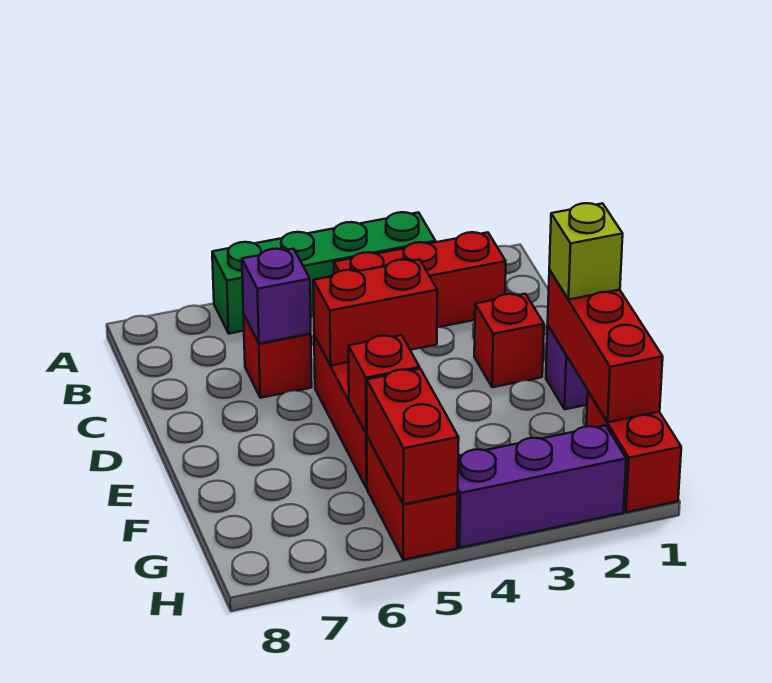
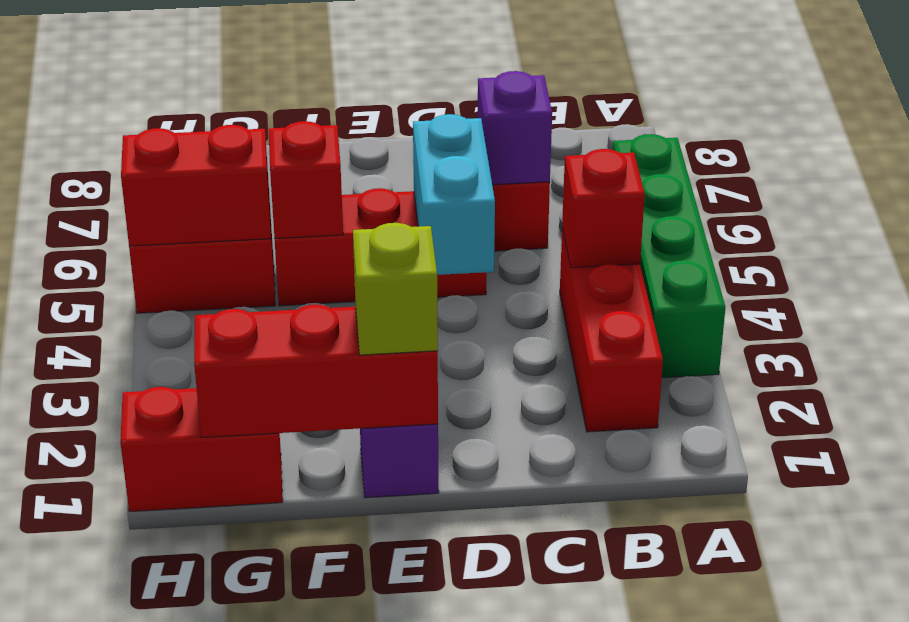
red 1x1 brick [474,294,544,387] -> red 1x1 brick moved to [562,149,645,268]
red 1x2 brick [313,259,437,366] -> cyan 1x2 brick [413,114,495,275]
purple 1x3 brick [457,425,626,548] -> none

